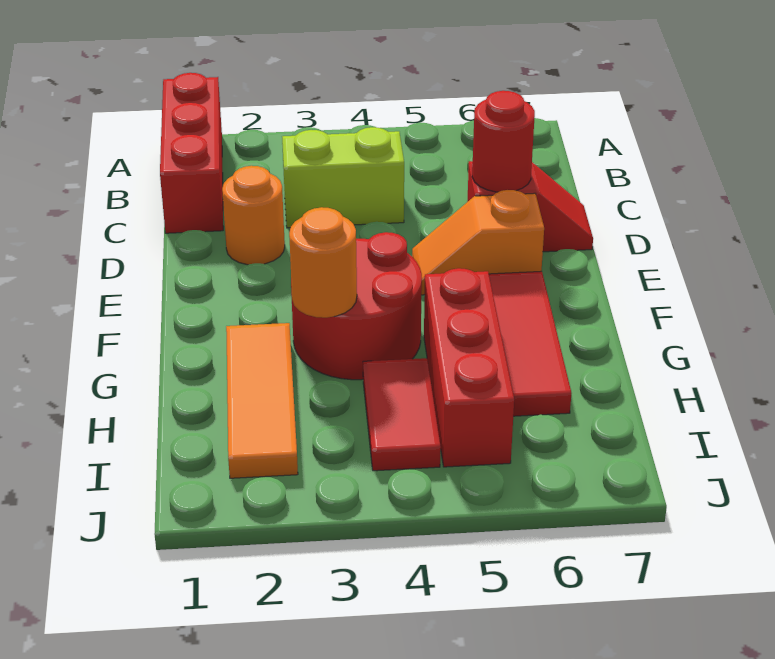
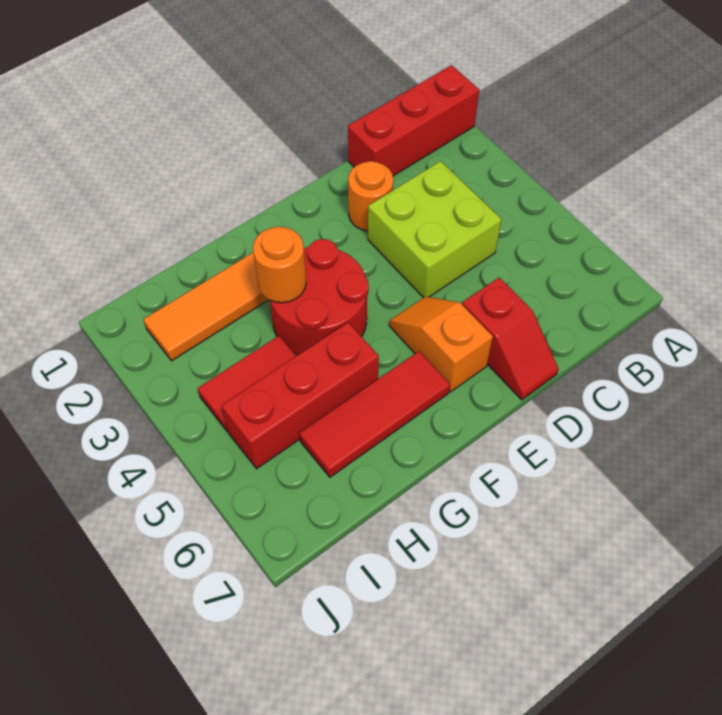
lime 1x2 brick [282,127,404,228] -> lime 2x2 brick [368,161,502,298]
red 1x1 round brick [472,91,535,192] -> none

